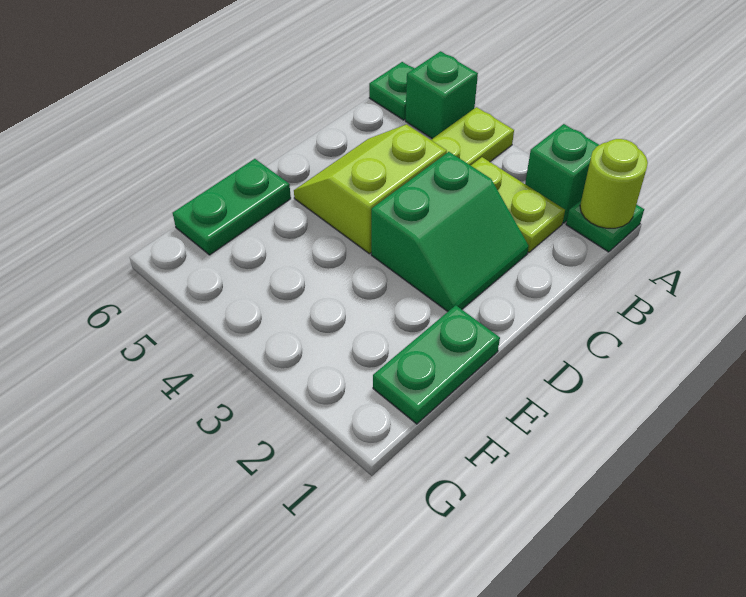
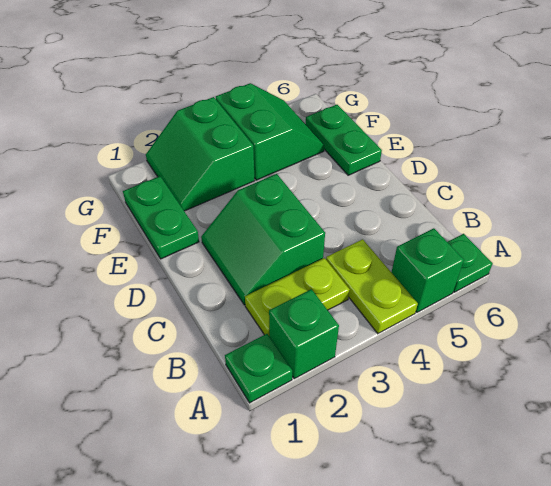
lime 1x1 round brick [580,139,648,228] -> none
lime 2x2 slope [294,124,447,254] -> none
none -> green 2x2 slope [146,97,255,211]
none -> green 2x2 slope [216,83,324,180]

